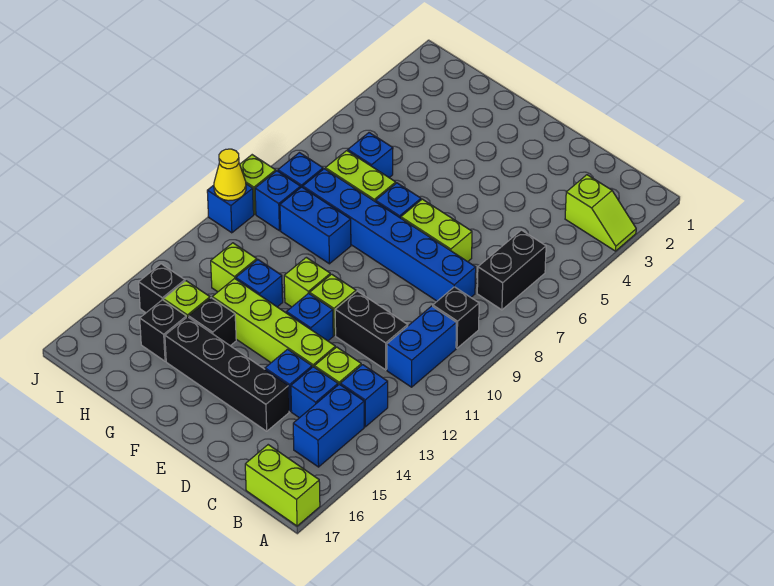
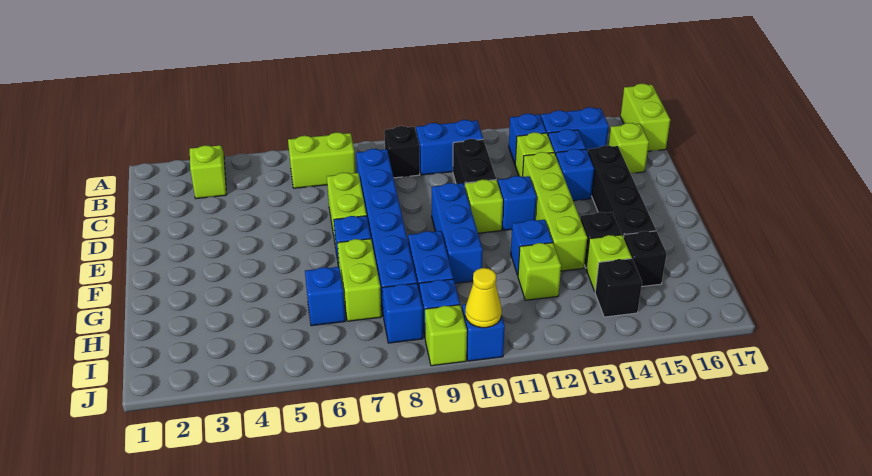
black 1x2 brick [477,230,546,310] -> lime 1x2 brick [288,132,356,188]
none -> blue 1x3 brick [432,183,483,283]
lime 1x1 brick [284,257,330,307] -> lime 1x1 brick moved to [609,123,649,173]

